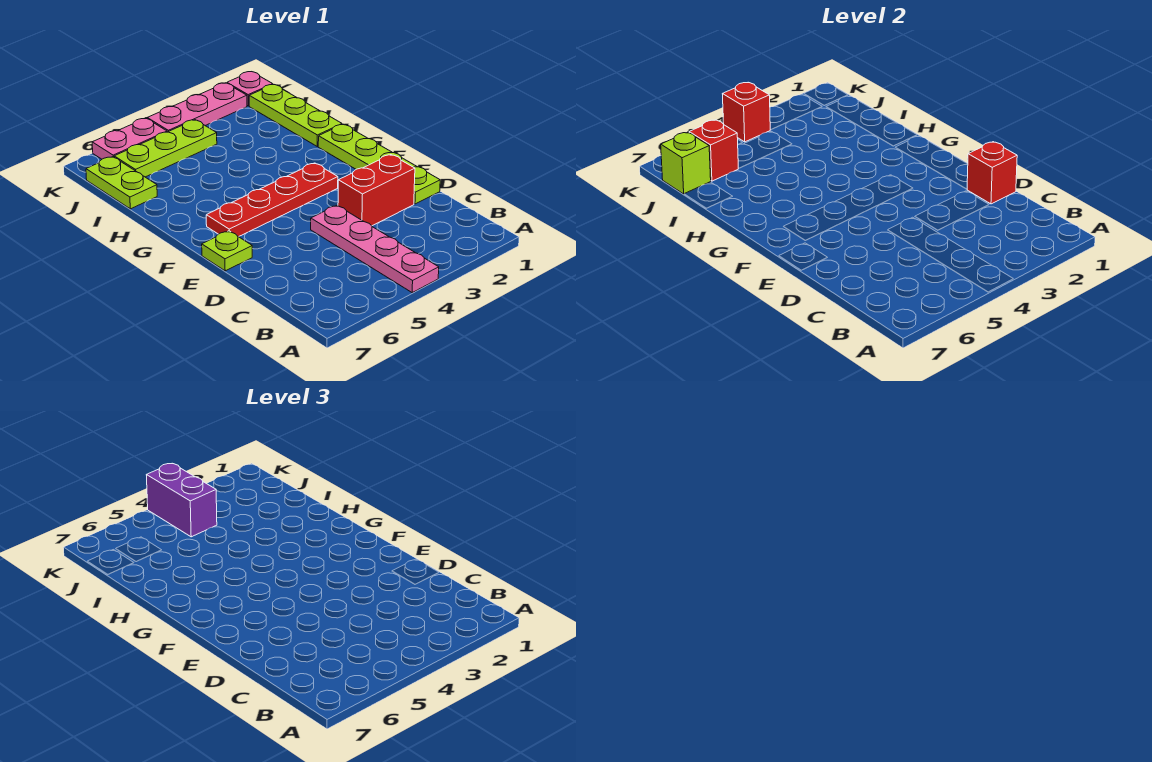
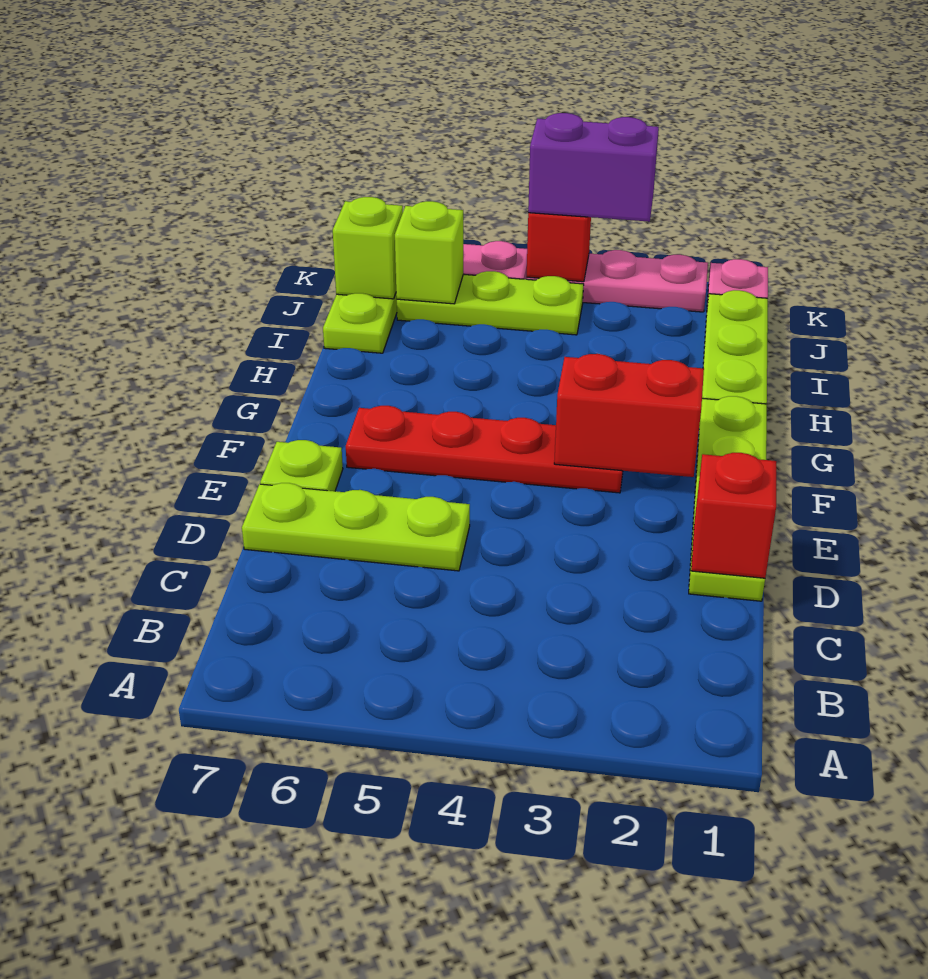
pink 1x4 plate [311,205,439,292] -> none
red 1x2 brick [338,155,415,226] -> red 1x2 brick moved to [554,354,704,477]
none -> lime 1x3 plate [242,483,470,571]
purple 1x2 brick [147,464,217,537] -> purple 1x2 brick turned to [528,113,659,222]
red 1x1 brick [689,120,739,181] -> lime 1x1 brick [395,201,463,304]

